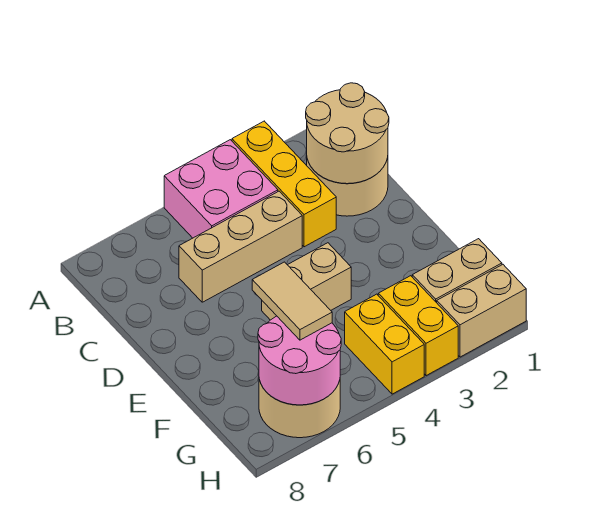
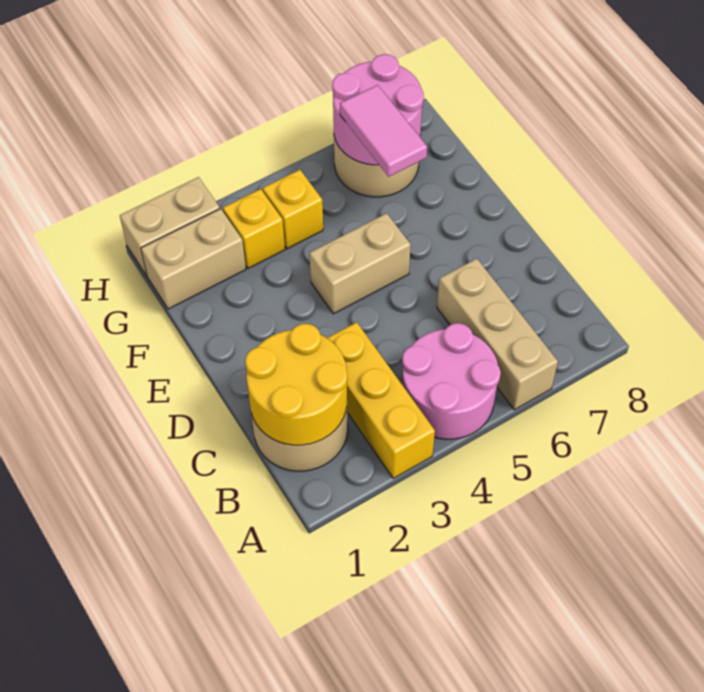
pink 2x2 brick [164,140,278,238] -> pink 2x2 round brick [402,323,501,439]
tan 2x2 round brick [306,83,389,184] -> yellow 2x2 round brick [245,324,348,445]
tan 1x3 brick [179,191,302,302] -> tan 1x3 brick turned to [437,259,558,410]
tan 1x2 tile [252,262,332,340] -> pink 1x2 tile [340,85,427,177]
yellow 1x2 brick [378,276,458,376] -> yellow 1x1 brick [223,189,285,268]
yellow 1x2 brick [345,294,424,394] -> yellow 1x1 brick [263,170,323,249]

